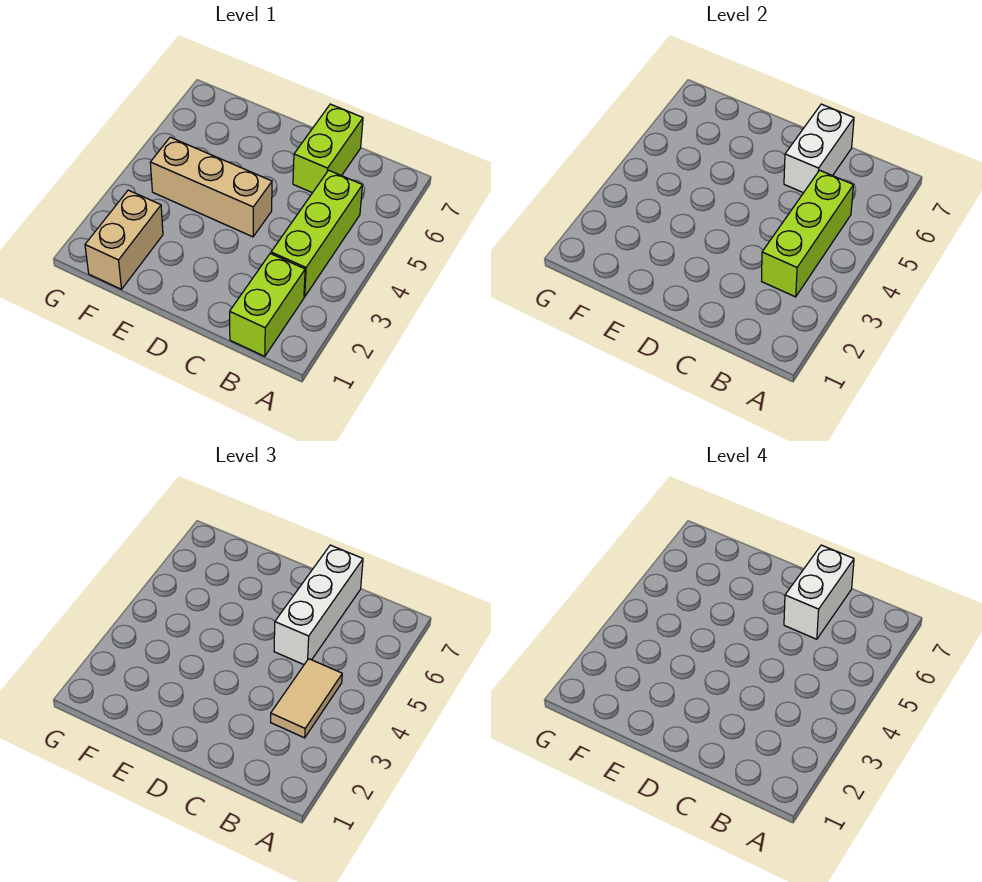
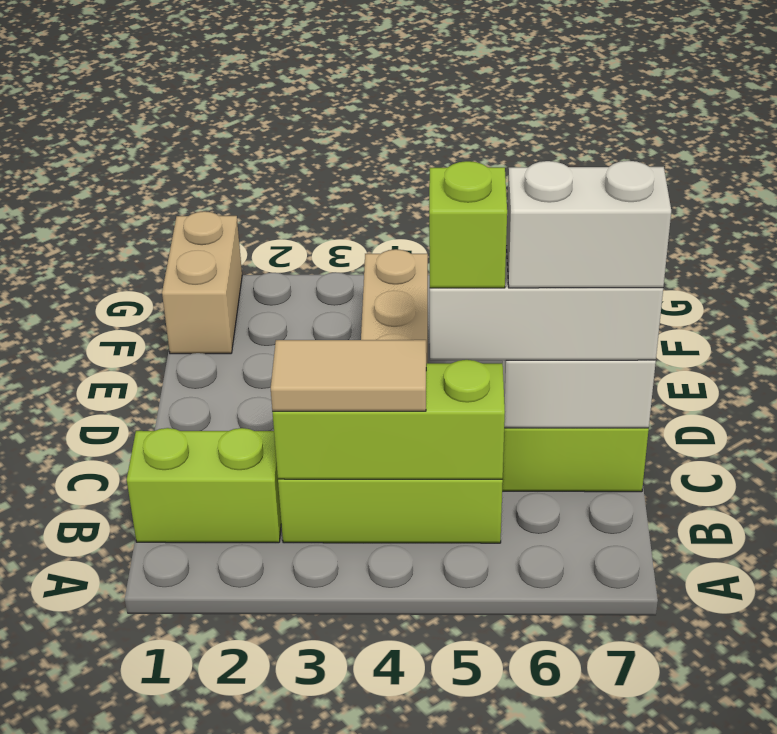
none -> lime 1x1 brick [429,161,507,288]
tan 1x2 brick [85,190,163,289] -> tan 1x2 brick turned to [162,211,242,354]

